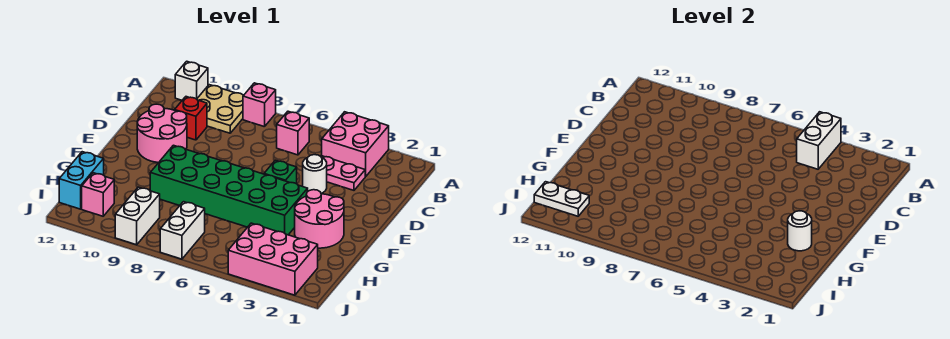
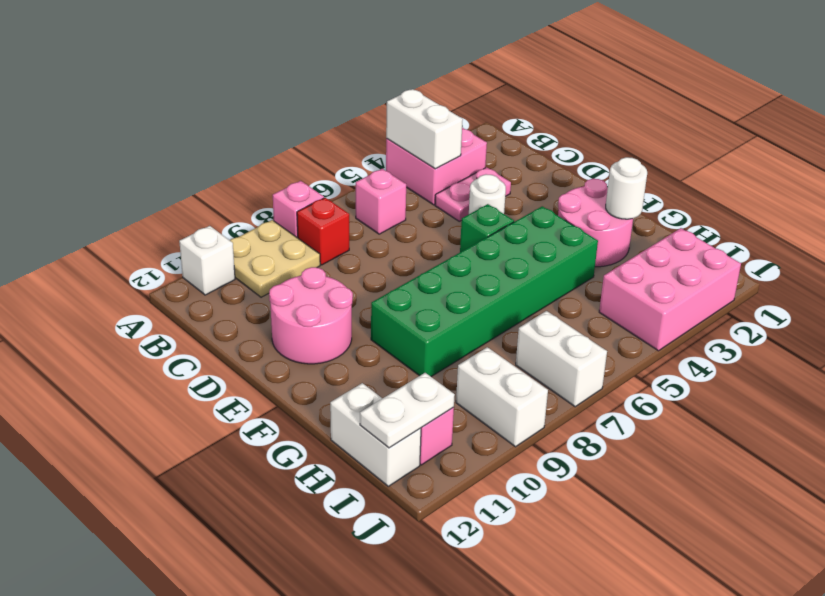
red 1x1 brick [175,97,207,140] -> red 1x1 brick moved to [297,198,349,265]
cyan 1x2 brick [59,152,104,209] -> white 1x2 brick [330,383,421,486]

